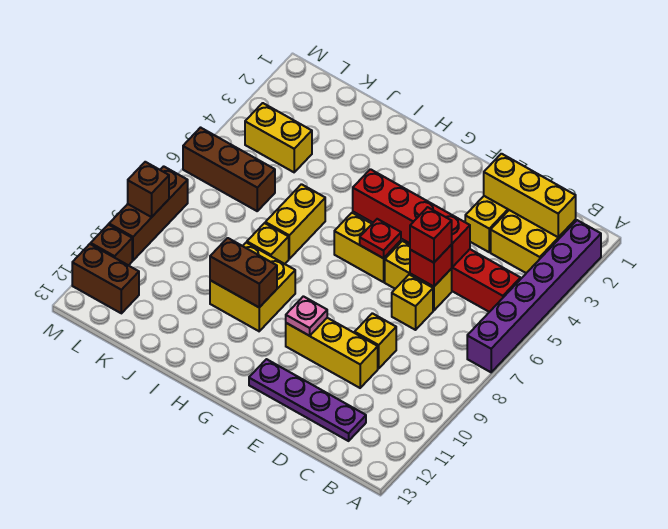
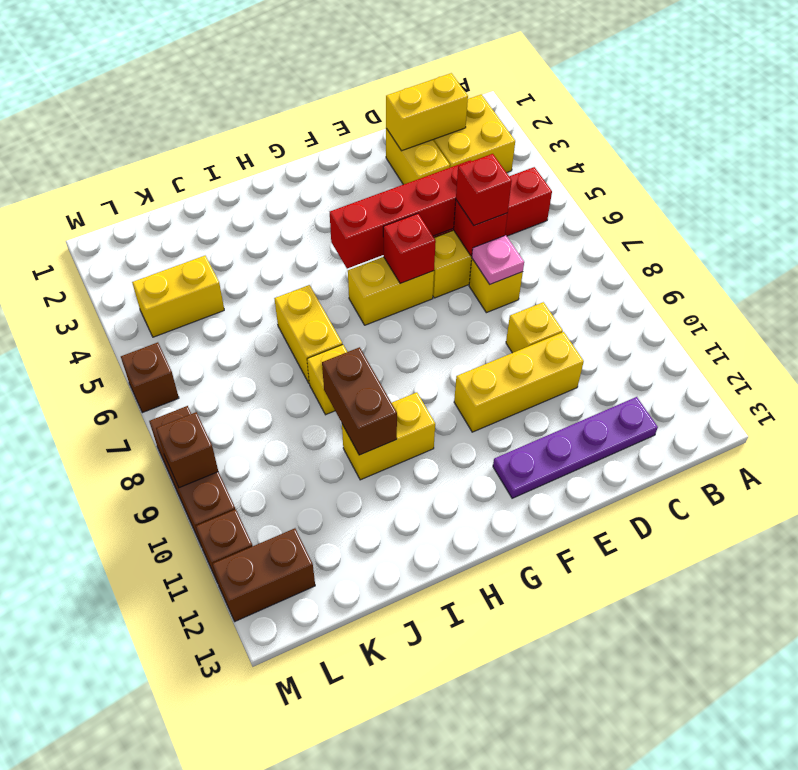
purple 1x6 brick [467,220,601,372] -> none
yellow 1x3 brick [484,154,576,237] -> yellow 1x2 brick [386,73,468,151]
red 1x1 plate [360,219,401,258] -> red 1x1 brick [383,214,436,284]
pink 1x1 plate [286,296,327,336] -> pink 1x1 plate moved to [472,235,524,284]
yellow 2x2 brick [210,243,295,331] -> yellow 1x2 brick [342,392,435,480]
brown 1x2 brick [210,238,277,307] -> brown 1x2 brick turned to [322,347,397,455]
brown 1x3 brick [183,128,275,211] -> brown 1x1 brick [121,342,179,413]

